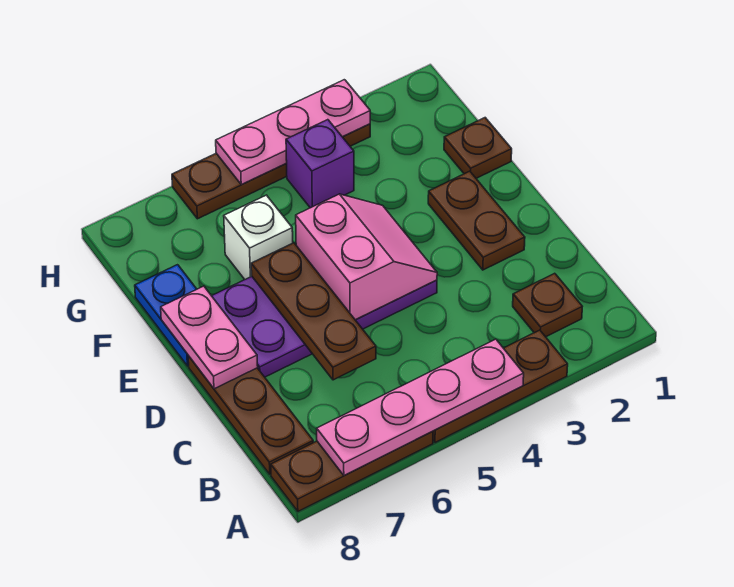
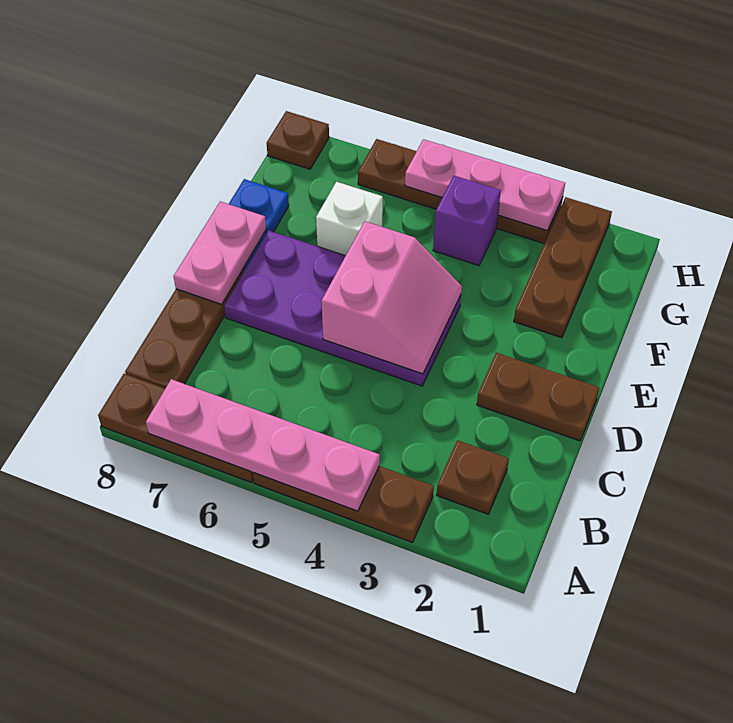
brown 1x3 plate [251,243,376,380] -> brown 1x3 plate moved to [514,197,612,338]
brown 1x2 plate [428,171,525,270] -> brown 1x2 plate turned to [477,353,599,441]
brown 1x1 plate [444,118,512,178] -> brown 1x1 plate moved to [267,111,329,169]

